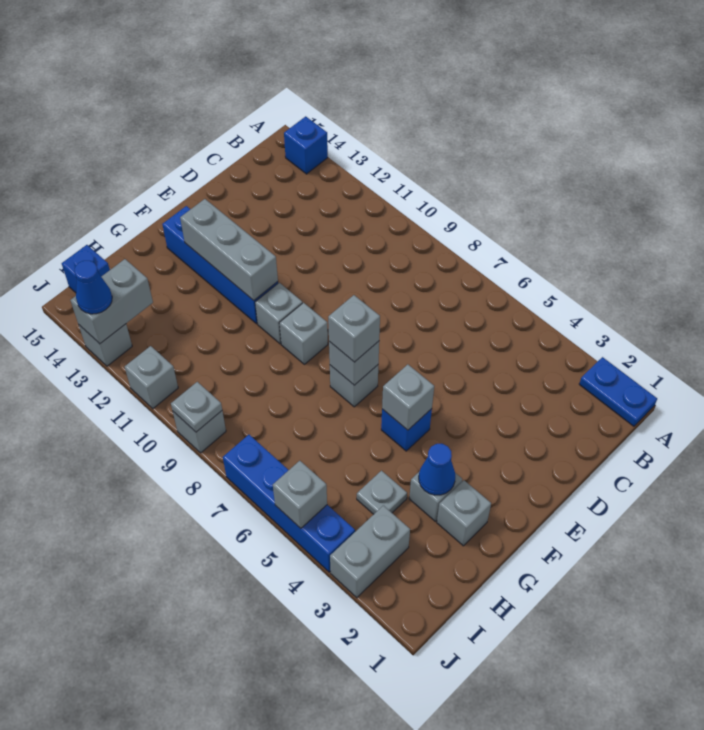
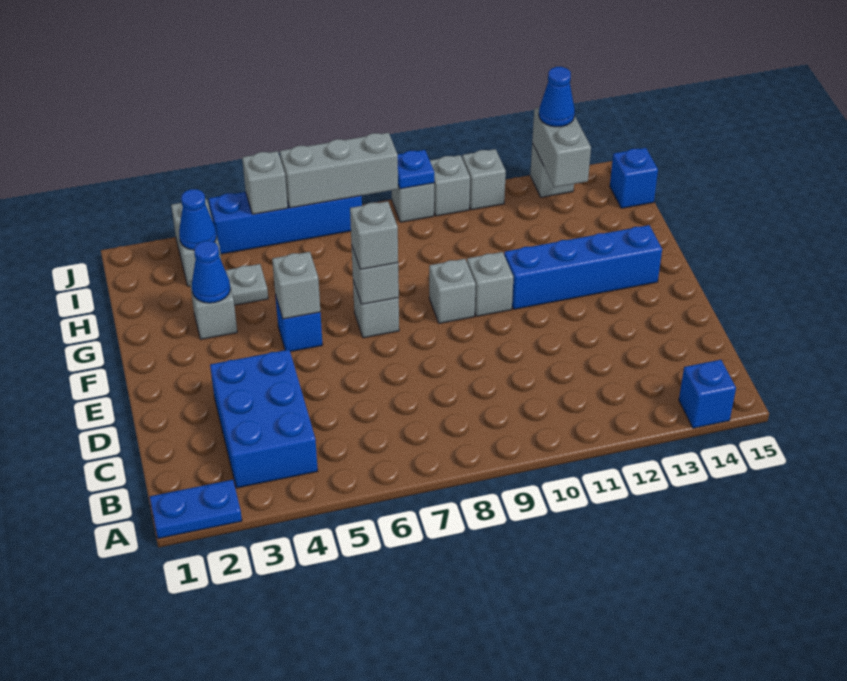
none -> blue 2x3 brick [210,350,318,488]
grey 1x3 brick [180,199,278,300] -> grey 1x3 brick moved to [280,133,398,208]
grey 1x1 brick [437,480,491,546] -> grey 1x1 brick moved to [430,155,470,216]
none -> blue 1x1 cone [179,189,216,250]
grey 1x1 plate [171,382,222,432] -> blue 1x1 plate [398,150,434,189]

